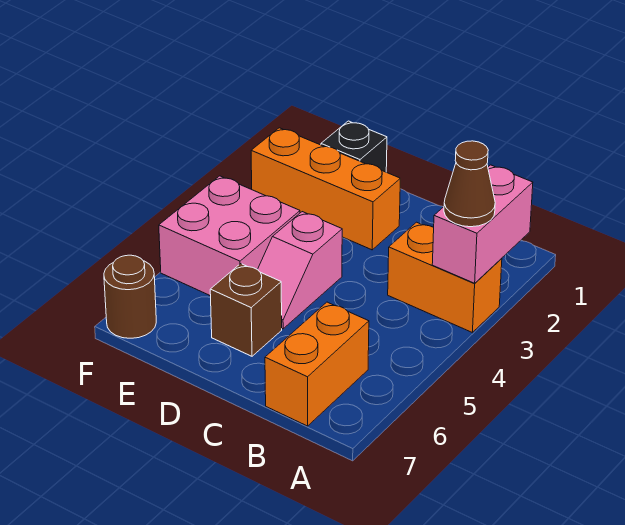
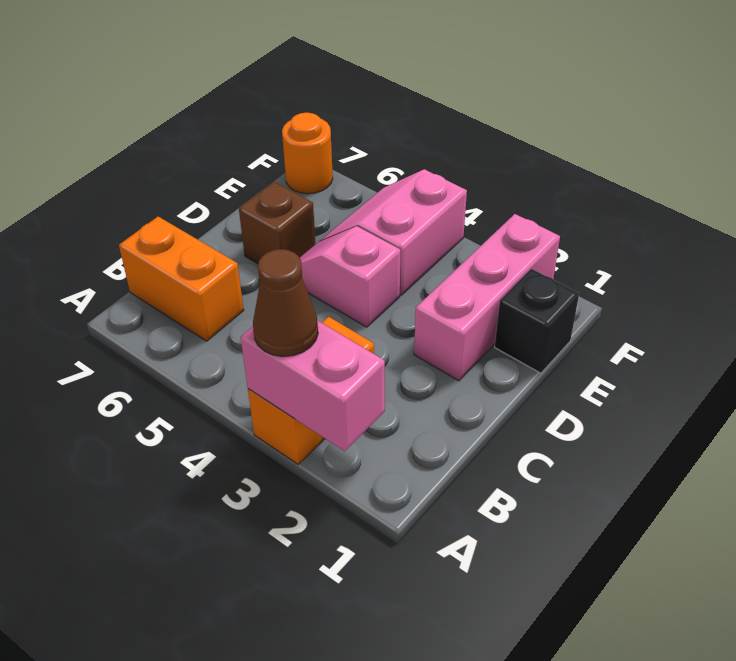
orange 1x3 brick [251,128,400,250] -> pink 1x3 brick [414,214,560,381]
pink 2x2 brick [159,176,300,296] -> pink 2x2 slope [319,169,467,295]
brown 1x1 round brick [104,255,156,338] -> orange 1x1 round brick [282,113,333,194]

